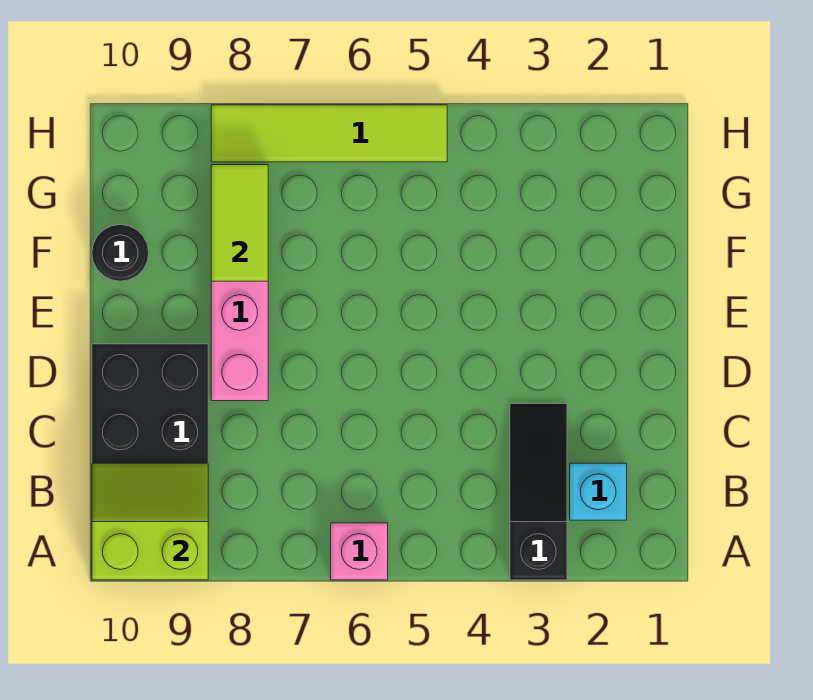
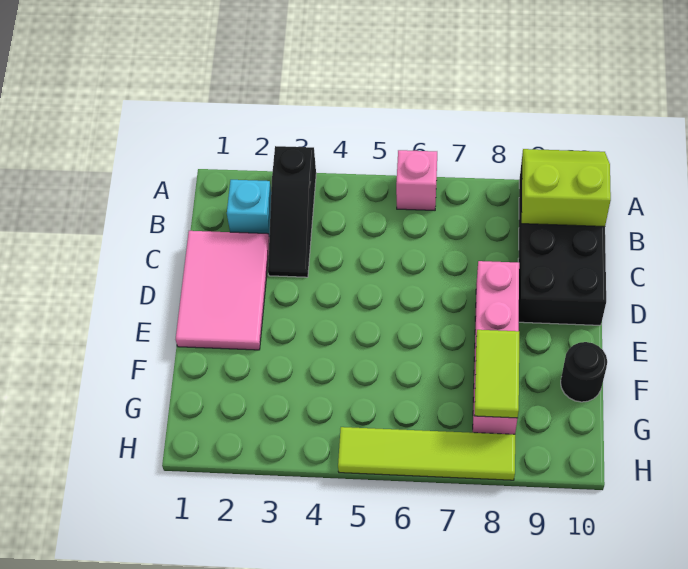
lime 2x2 slope [92,463,208,580] -> lime 2x2 slope turned to [522,149,611,227]
none -> pink 2x3 tile [176,231,269,350]

